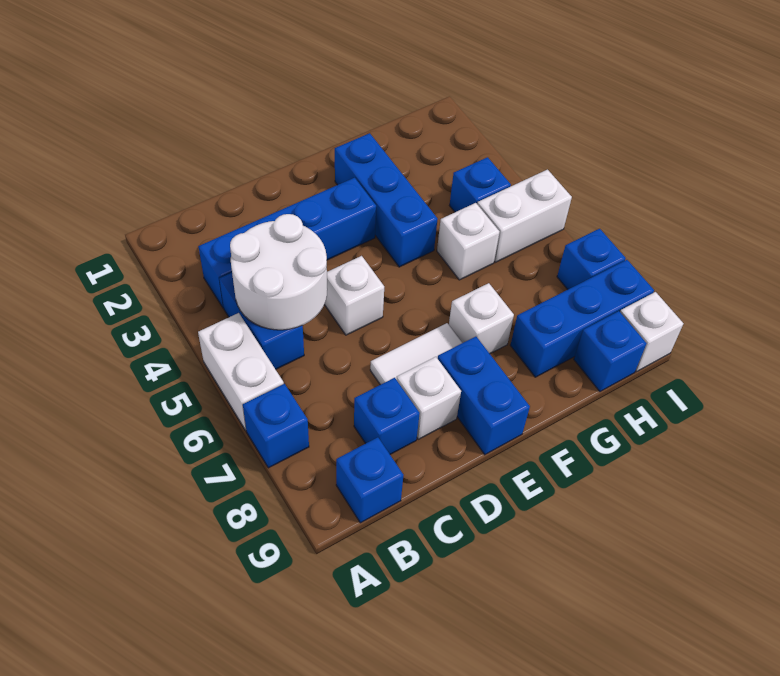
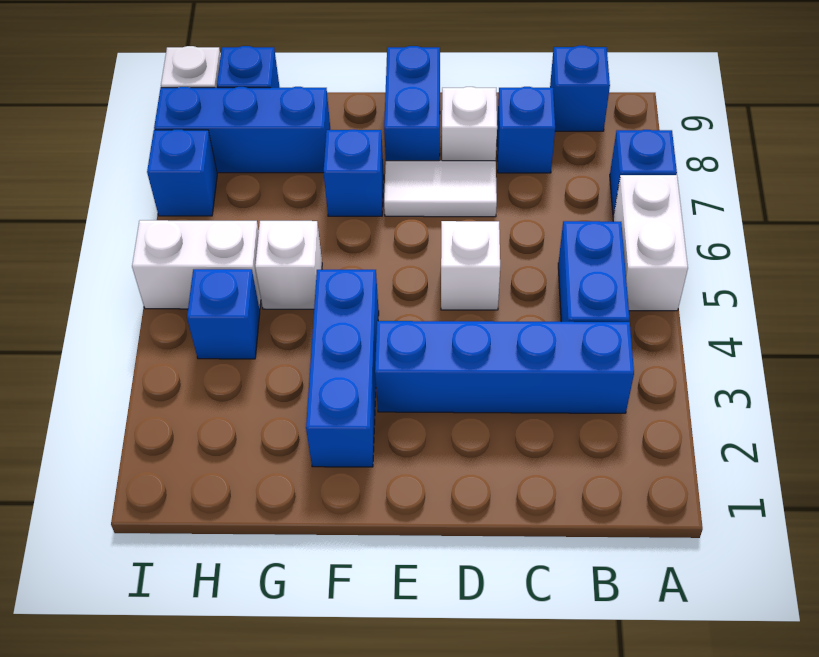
white 2x2 round brick [230,214,327,330] -> none
white 1x1 brick [449,283,514,354] -> blue 1x1 brick [324,130,384,216]

